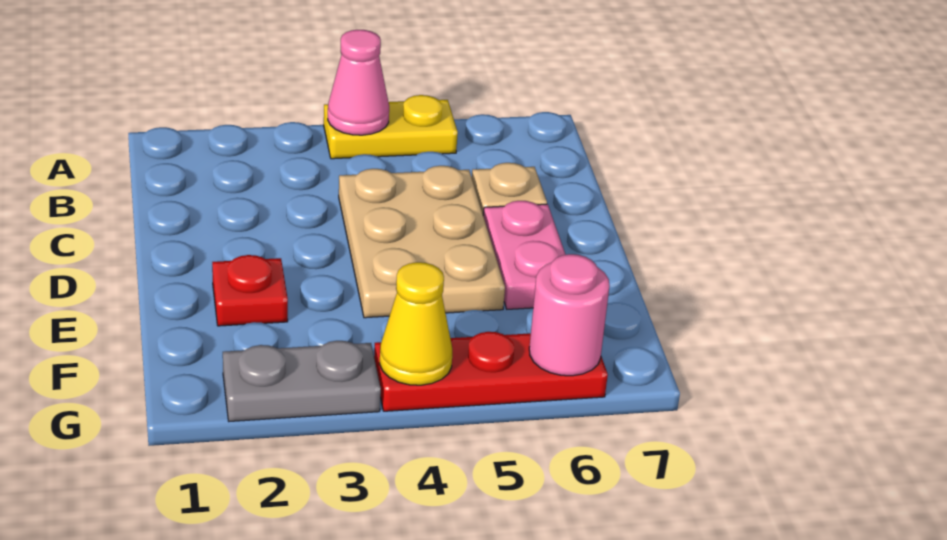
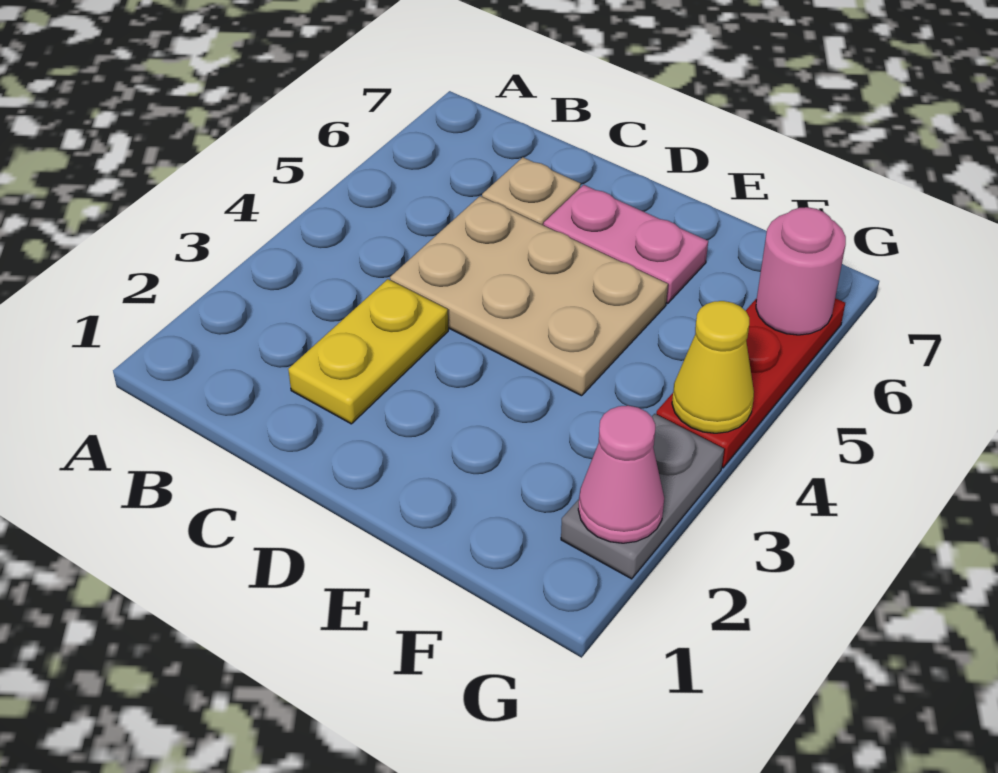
yellow 1x2 plate [324,95,458,159] -> yellow 1x2 plate moved to [288,279,448,424]
pink 1x1 cone [328,30,389,135] -> pink 1x1 cone moved to [578,406,664,543]
red 1x1 plate [212,255,288,326] -> none

